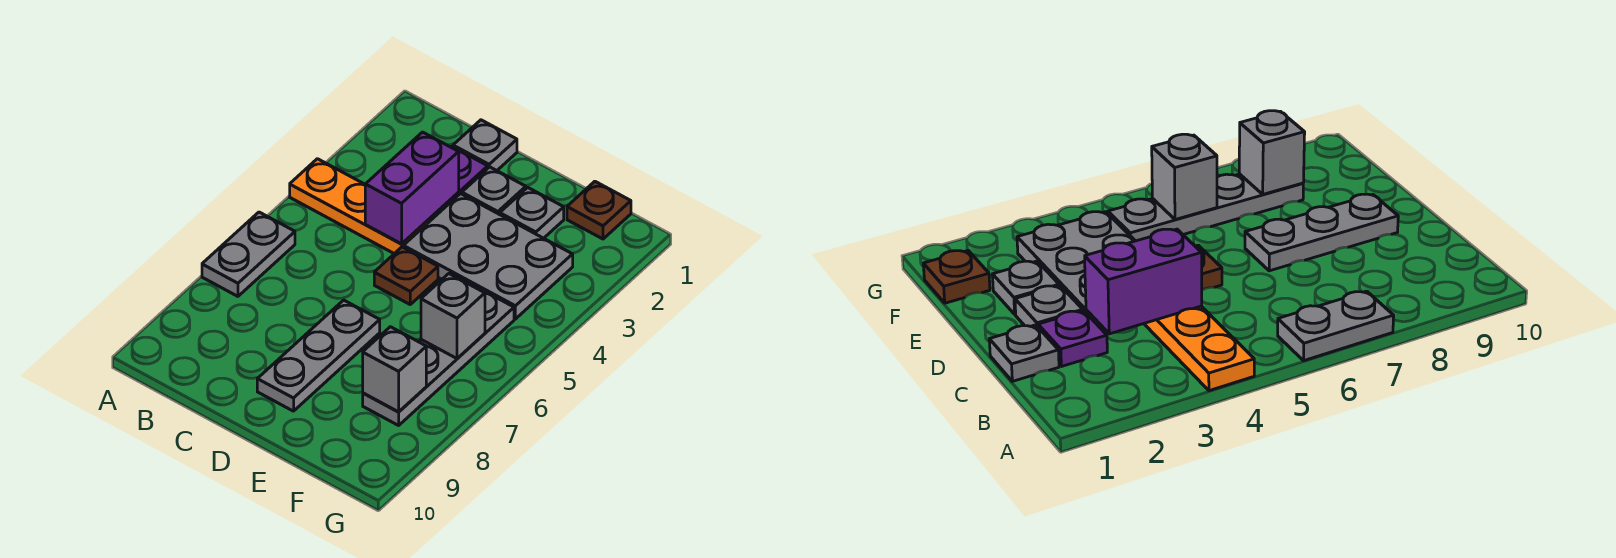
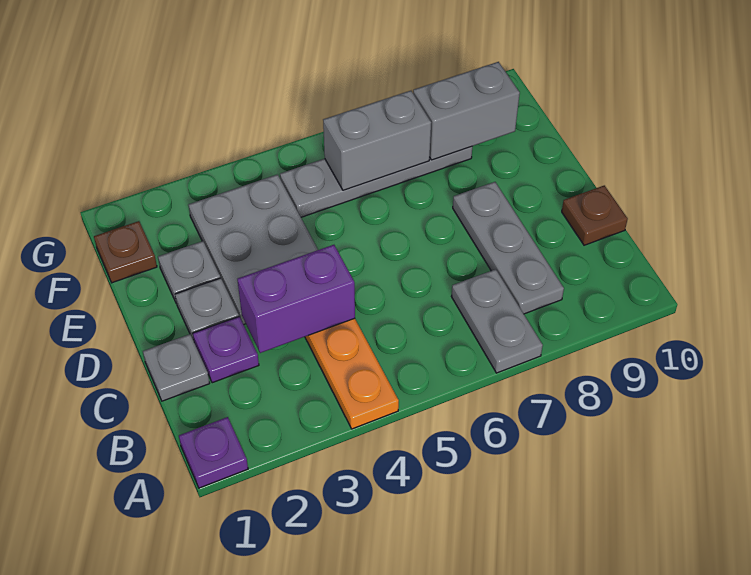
none -> purple 1x1 plate [179,417,248,488]
grey 1x2 plate [202,212,295,296] -> grey 1x2 plate turned to [451,269,543,373]
brown 1x1 plate [374,247,438,304] -> brown 1x1 plate moved to [562,185,628,245]
grey 1x3 plate [257,300,380,411] -> grey 1x3 plate turned to [453,182,564,314]
grey 1x1 brick [421,274,485,358] -> grey 1x2 brick [323,91,431,190]
grey 1x1 brick [363,327,426,412] -> grey 1x2 brick [413,62,520,160]

